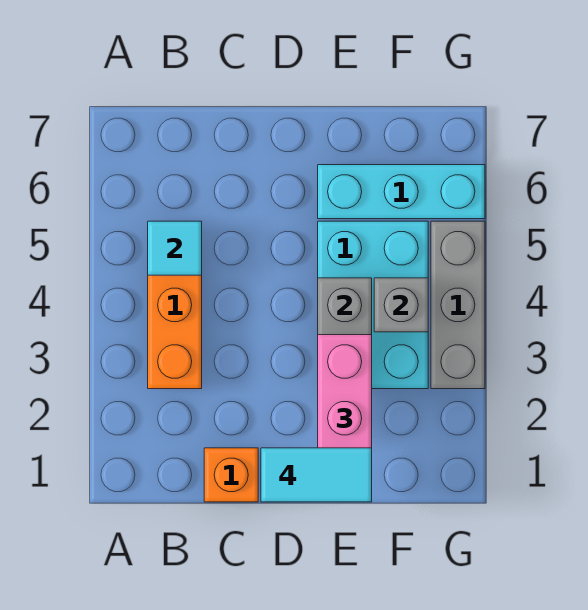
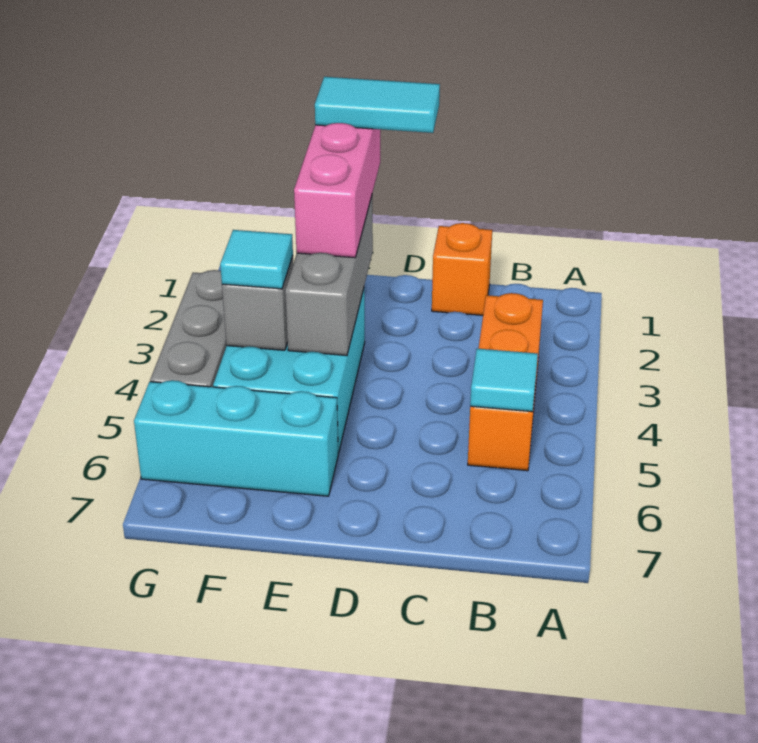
none -> cyan 1x1 tile [220,230,293,289]

